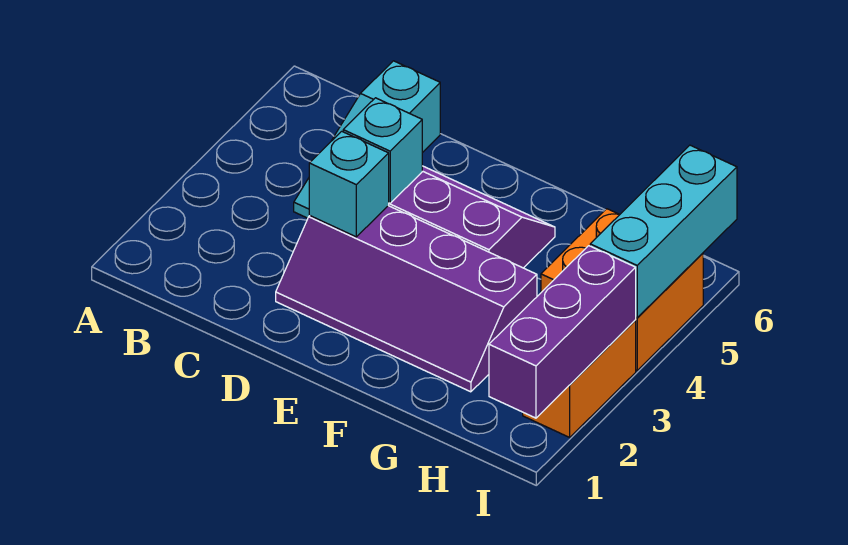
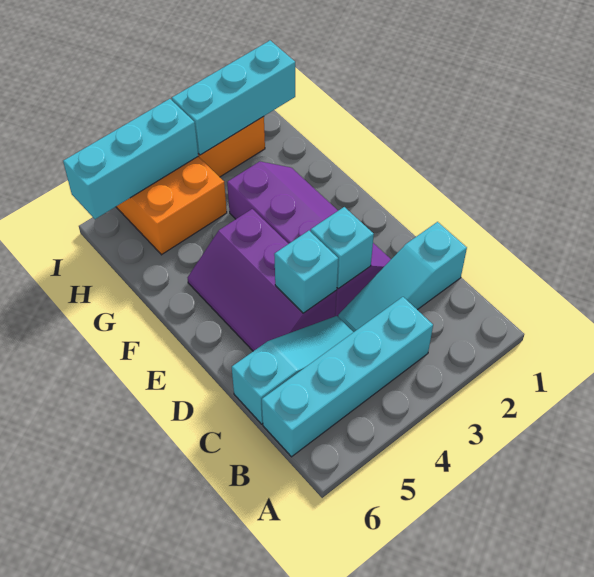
none -> cyan 1x4 brick [262,297,433,457]
none -> cyan 1x3 slope [338,222,467,332]
purple 1x3 brick [489,246,636,418] -> cyan 1x3 brick [172,41,295,155]

